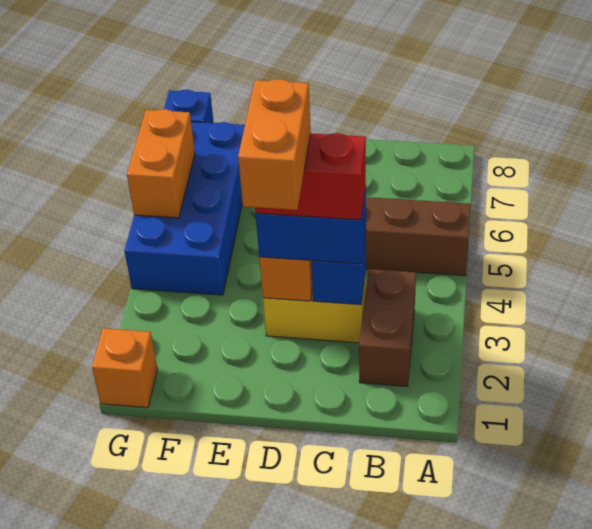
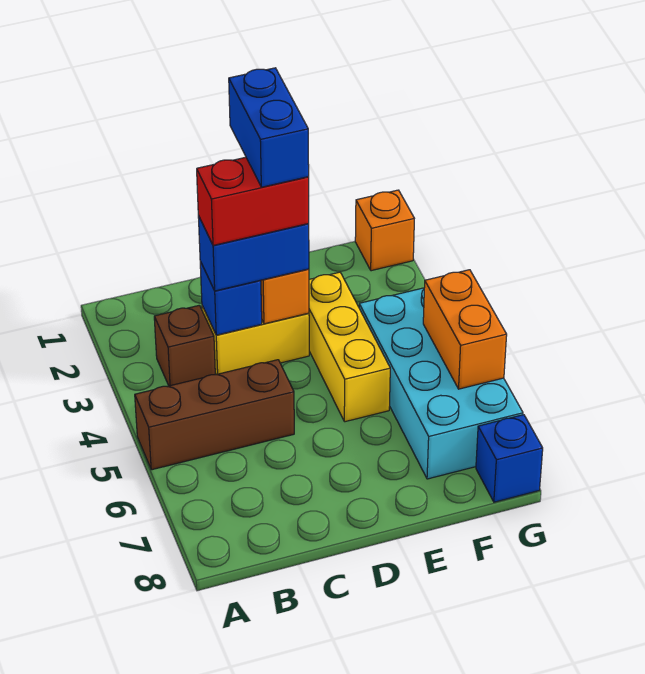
brown 1x2 brick [359,269,416,386] -> brown 1x1 brick [154,305,215,386]
orange 1x2 brick [238,79,311,210] -> blue 1x2 brick [229,68,309,187]
none -> yellow 1x3 brick [309,272,390,422]
blue 2x4 brick [124,122,245,295] -> cyan 2x4 brick [359,288,523,479]

